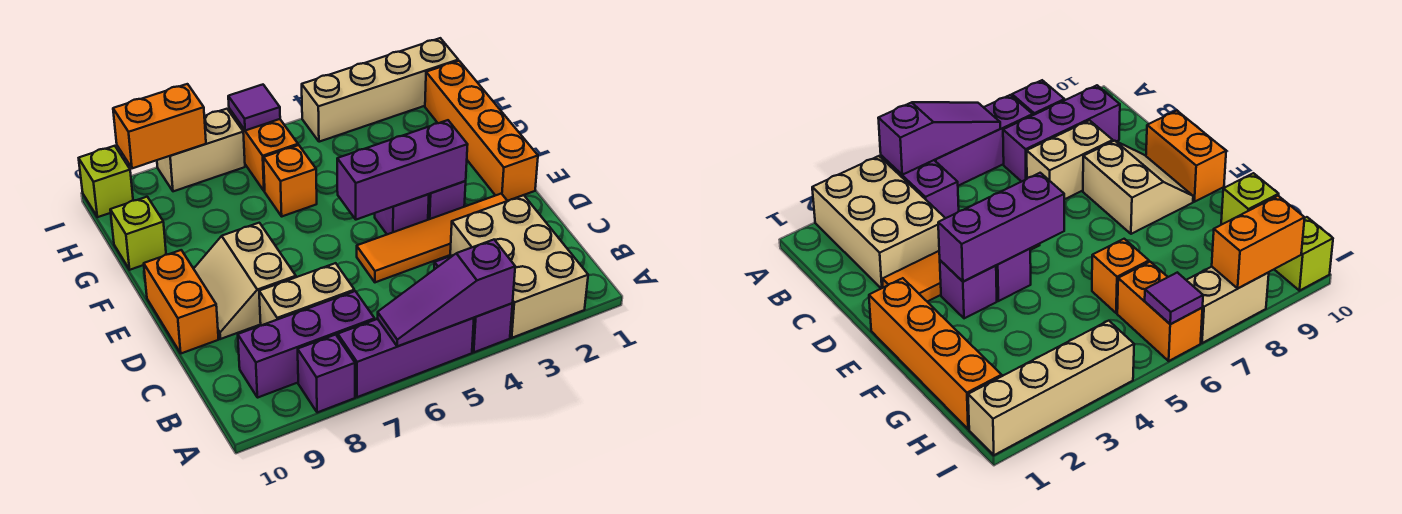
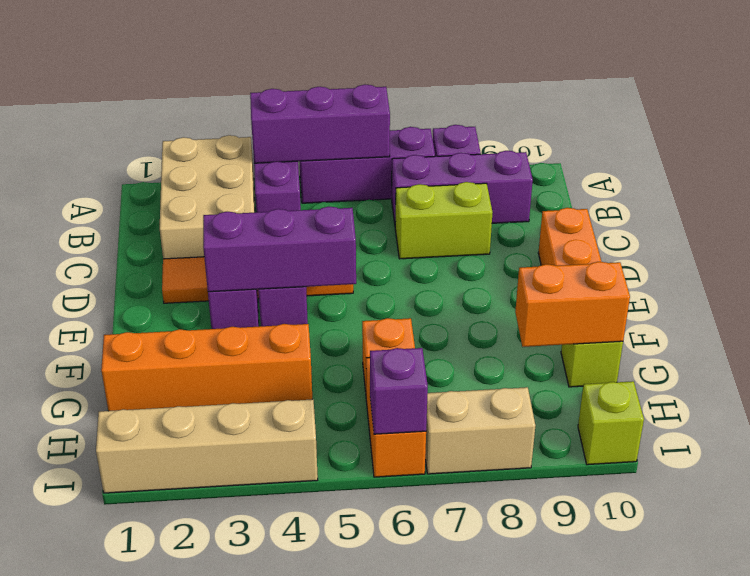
purple 1x3 slope [377,240,515,346] -> purple 1x3 brick [250,85,390,163]
tan 1x2 brick [259,263,354,326] -> lime 1x2 brick [395,182,493,259]
tan 2x2 slope [194,223,296,339] -> none
orange 1x4 brick [425,61,538,201] -> orange 1x4 brick turned to [101,324,312,411]
purple 1x1 tile [228,85,280,131] -> purple 1x1 brick [370,348,428,434]
orange 1x2 brick [113,84,206,168] -> orange 1x2 brick moved to [515,262,630,347]

